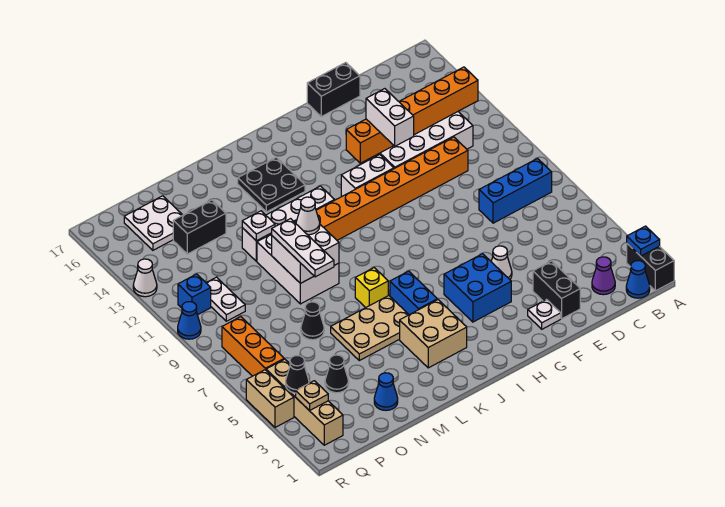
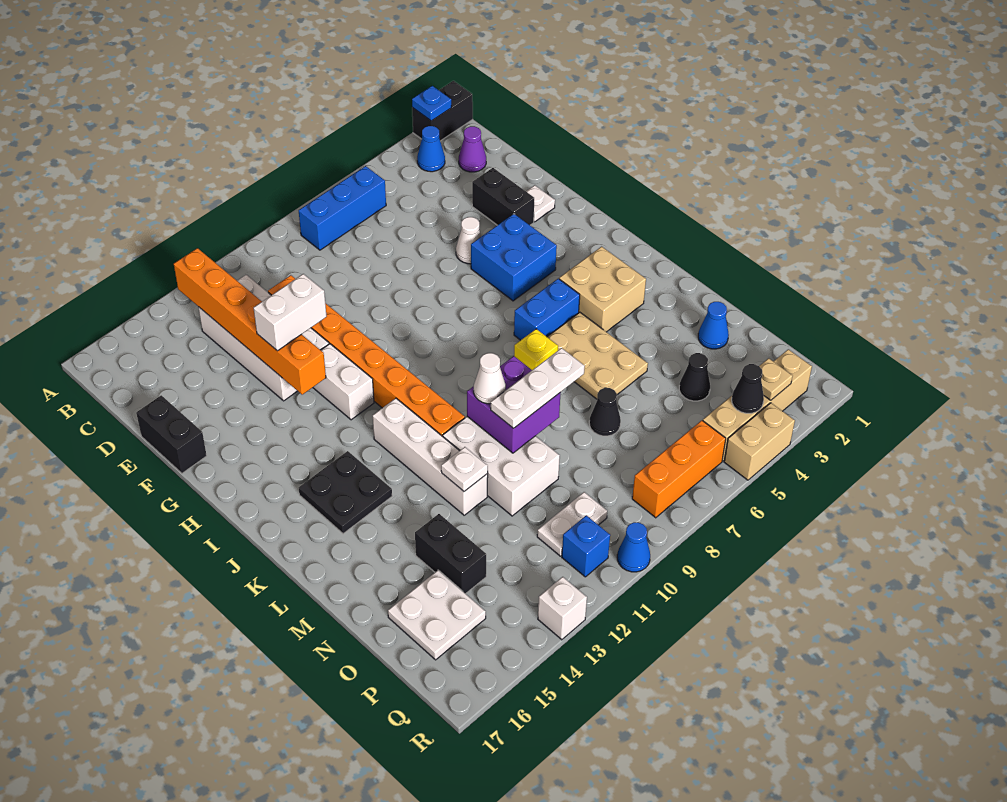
blue 1x1 cone [626,261,650,298] -> blue 1x1 cone moved to [417,126,445,172]
blue 1x3 brick [479,159,552,223] -> blue 1x3 brick turned to [299,166,386,250]
black 1x2 brick [533,261,580,319] -> black 1x2 brick turned to [472,168,534,225]
white 2x3 brick [257,221,339,304] -> white 2x3 brick turned to [443,417,560,516]
white 2x2 brick [272,225,339,283] -> purple 2x2 brick [467,356,560,453]
white 1x1 cone [133,259,157,297] -> white 1x1 brick [538,577,587,640]

